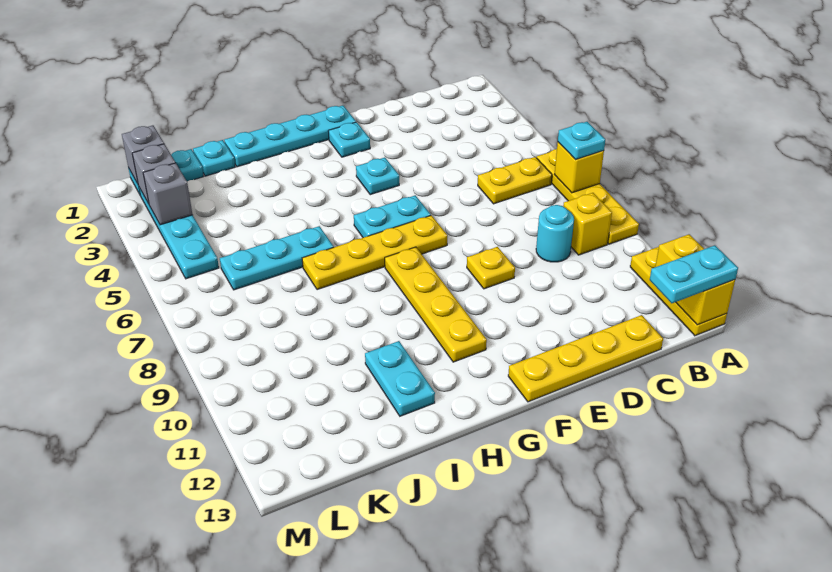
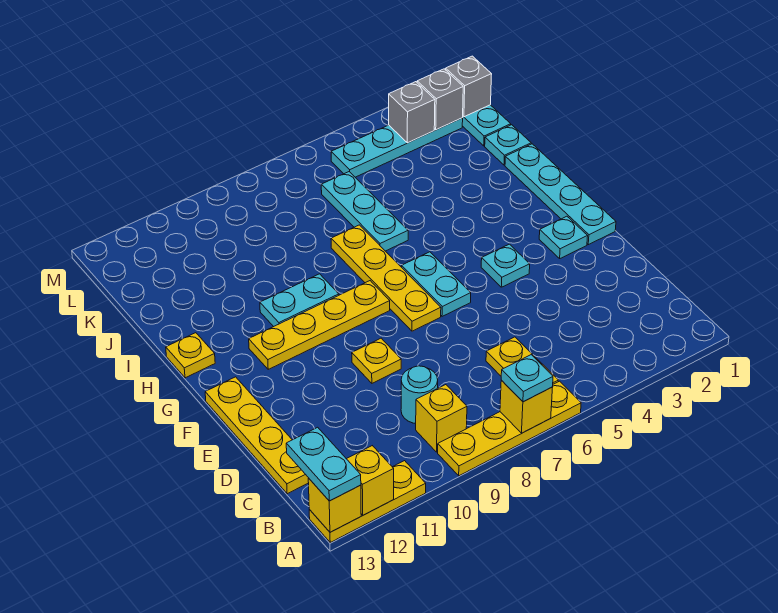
none -> yellow 1x1 plate [166,333,215,378]
cyan 1x2 plate [365,341,435,416] -> cyan 1x2 plate moved to [260,274,339,327]

